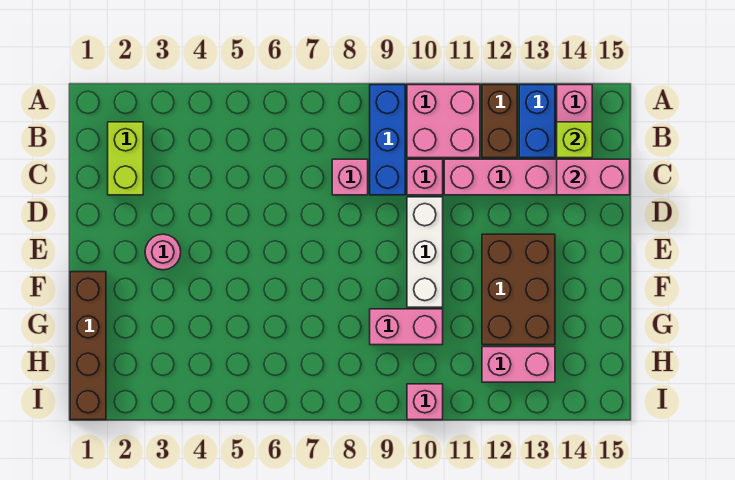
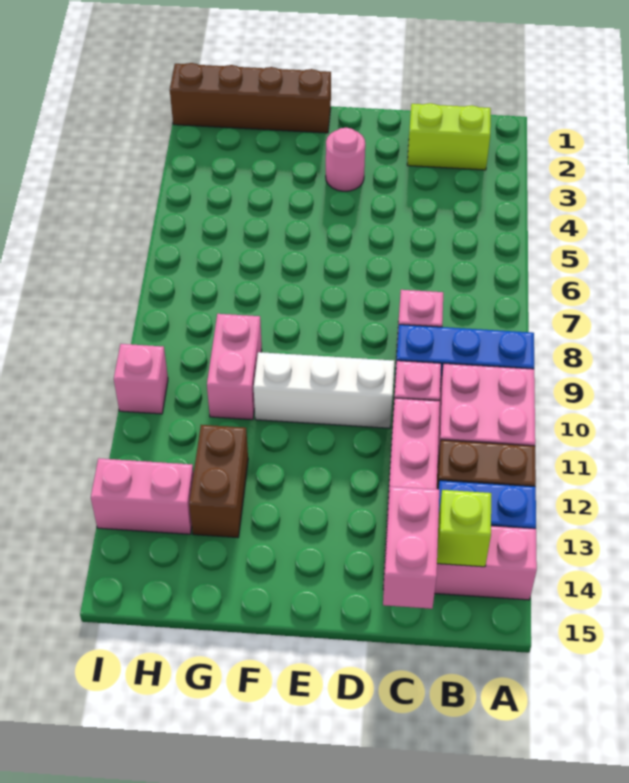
brown 2x3 brick [482,234,555,345] -> brown 1x2 brick [189,425,248,538]
pink 1x2 brick [482,347,555,382] -> pink 1x2 brick turned to [91,458,194,534]

